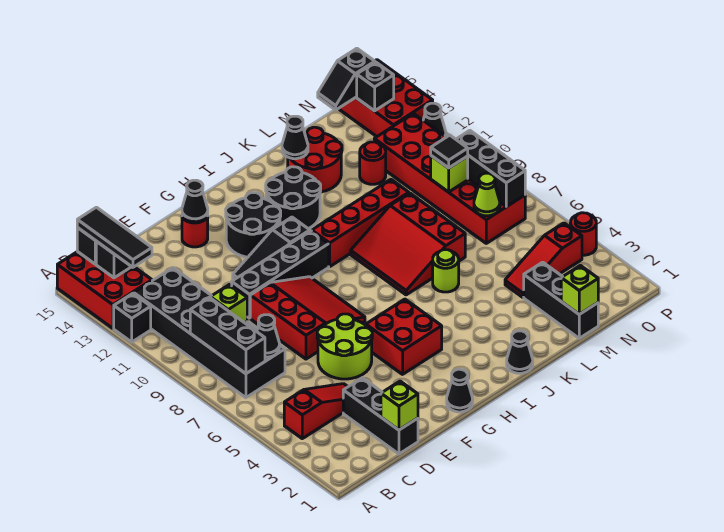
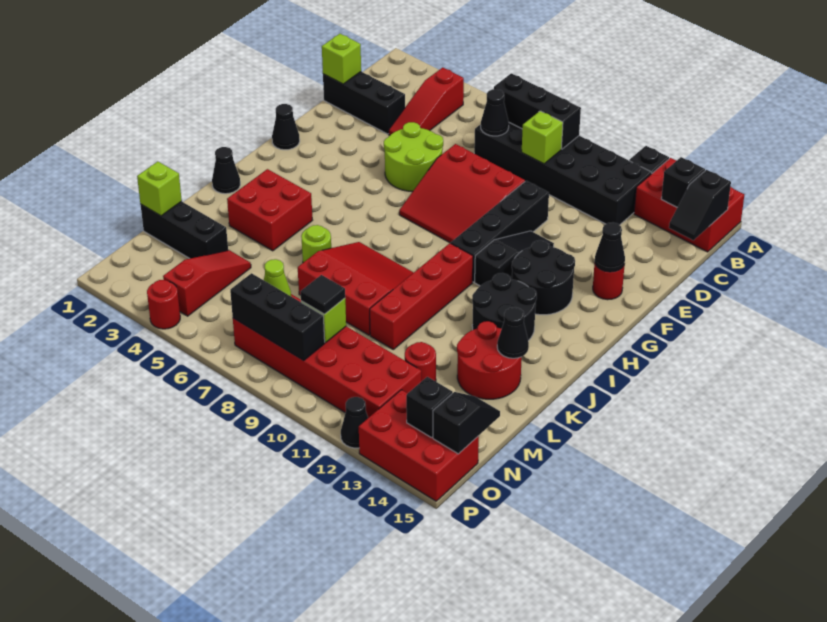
black 1x3 tile [77,207,152,267] -> none
red 2x2 brick [366,299,442,374] -> red 2x2 brick moved to [227,169,312,251]

